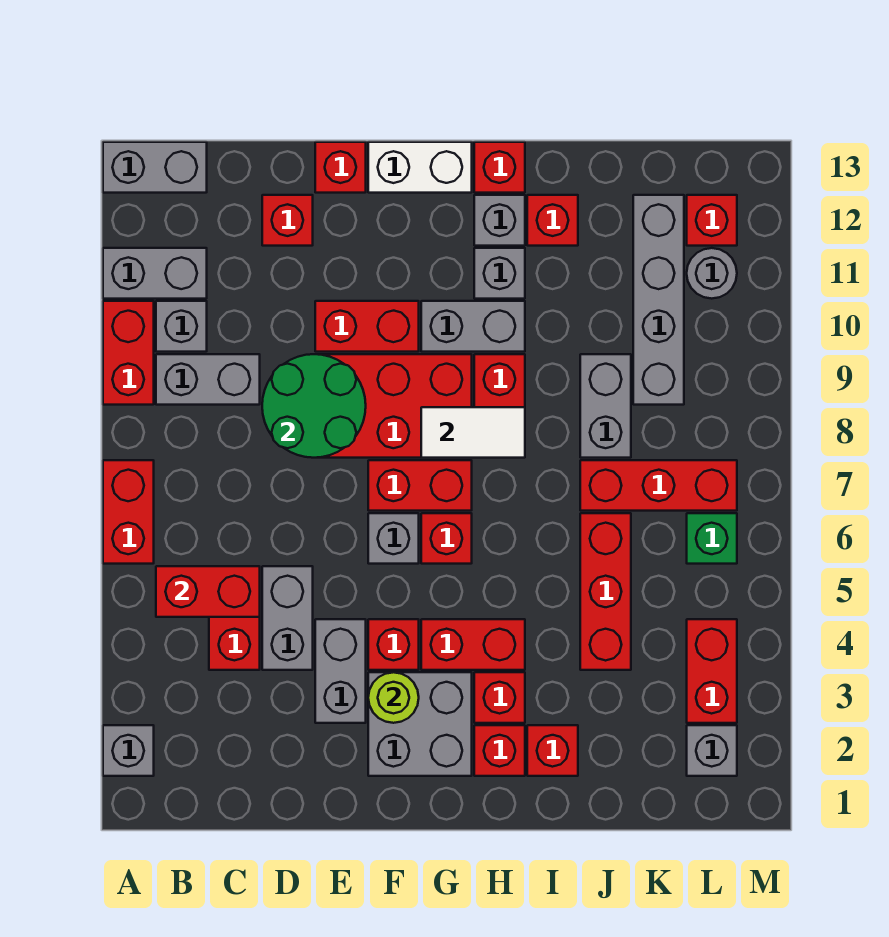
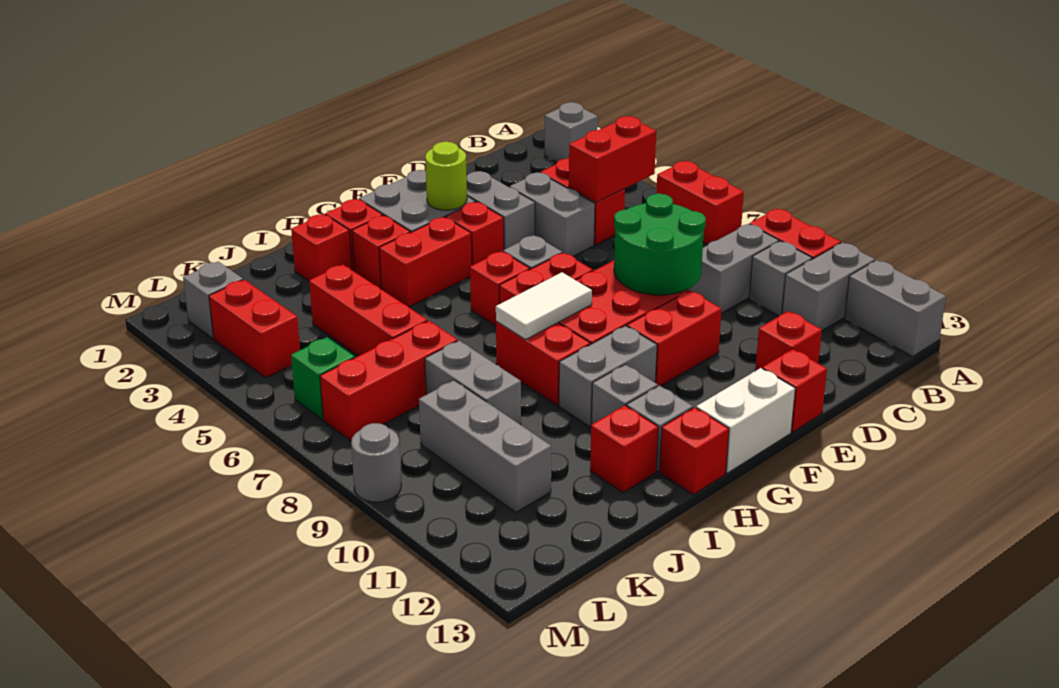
grey 1x2 brick [103,142,207,193] -> grey 1x2 brick turned to [845,260,946,356]
grey 1x4 brick [633,195,684,405] -> grey 1x3 brick [419,380,551,512]
grey 1x1 round brick [687,248,737,299] -> grey 1x1 round brick moved to [351,423,401,502]
red 1x1 brick [687,195,737,246] -> none

